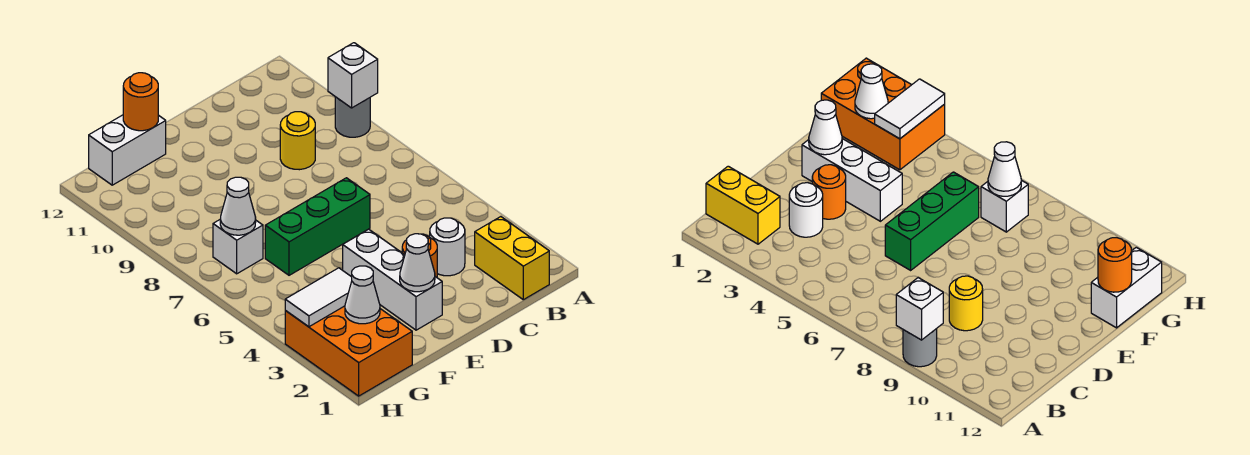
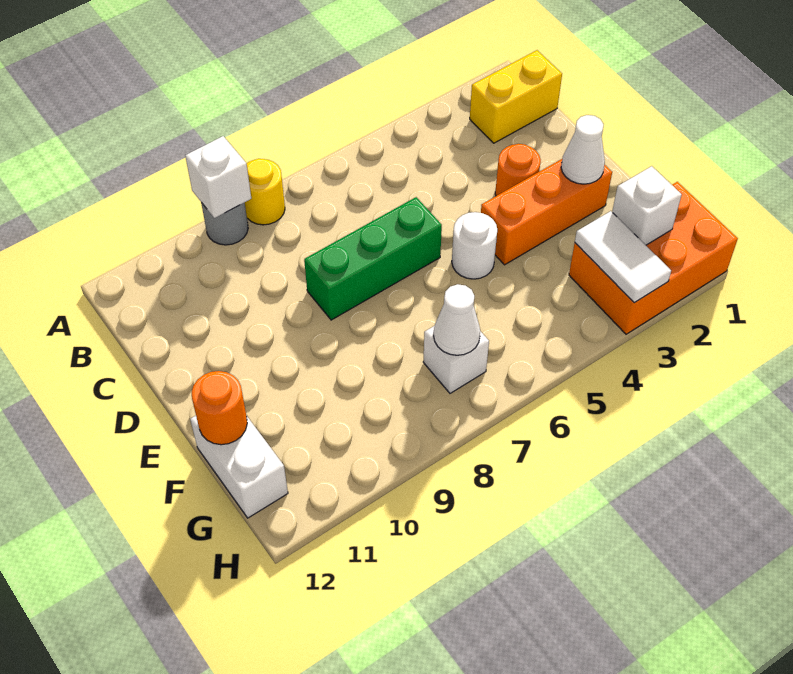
white 1x1 round brick [430,218,465,276] -> white 1x1 round brick moved to [452,212,497,279]
yellow 1x1 round brick [280,112,315,170] -> yellow 1x1 round brick moved to [245,159,285,225]
green 1x3 brick [265,178,370,275] -> green 1x3 brick turned to [304,197,442,320]
white 1x3 brick [343,229,442,330] -> orange 1x3 brick [481,159,612,265]
white 1x1 cone [345,266,380,324] -> white 1x1 brick [612,166,682,245]

